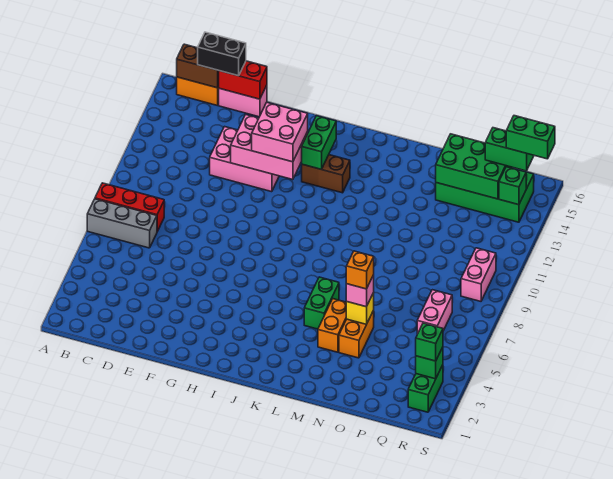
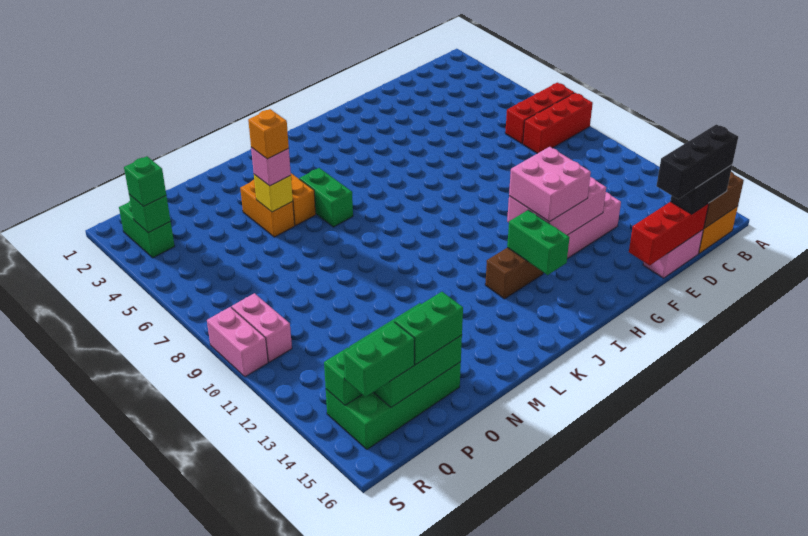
grey 1x3 brick [87,199,157,248] -> red 1x3 brick [505,83,574,144]
none -> black 1x3 brick [657,124,738,199]
red 1x2 brick [219,61,267,99] -> red 1x3 brick [629,202,709,265]
pink 1x2 brick [417,290,452,334] -> pink 1x2 brick moved to [207,307,268,377]
green 1x2 brick [506,116,555,159] -> green 1x2 brick moved to [395,292,463,365]

